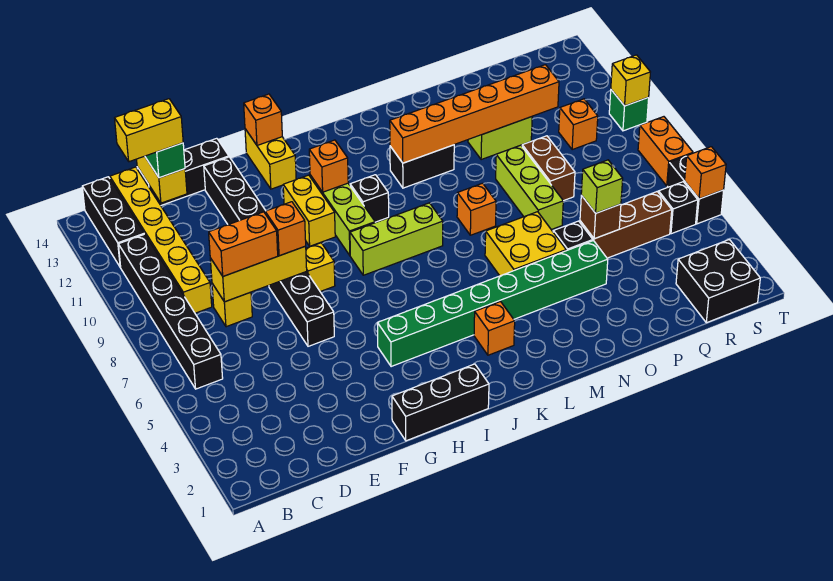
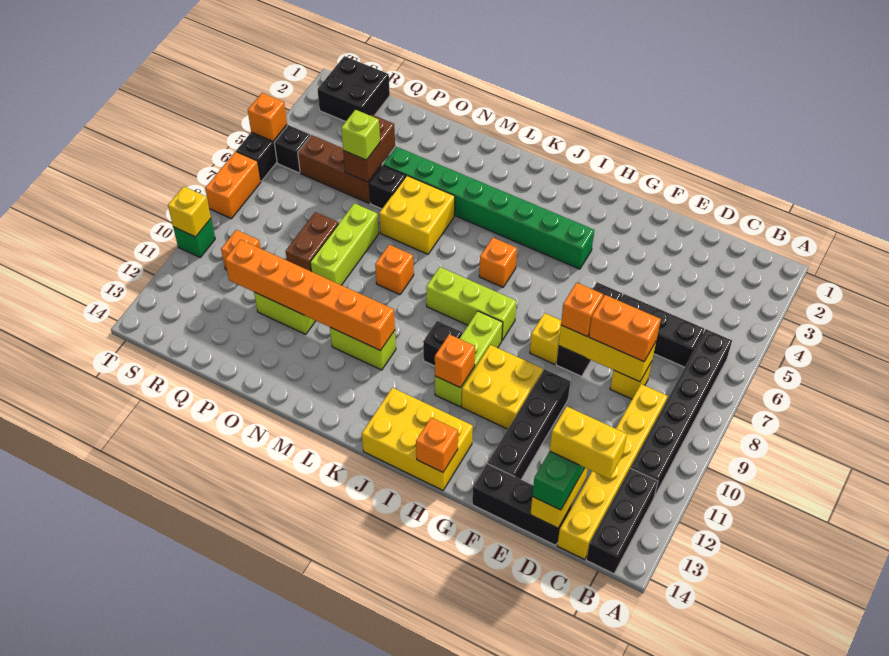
black 1x3 brick [392,364,489,441] -> black 1x3 brick moved to [620,294,704,367]
yellow 1x2 brick [283,175,335,246] -> yellow 2x2 brick [462,345,543,429]
yellow 1x2 brick [245,129,296,189] -> yellow 2x3 brick [362,388,473,490]
orange 1x1 brick [474,302,515,355] -> orange 1x1 brick moved to [479,238,517,287]
black 1x2 brick [390,145,454,188] -> lime 1x2 brick [330,328,396,370]
brown 1x1 brick [580,195,621,239] -> brown 1x2 brick [343,114,395,182]

